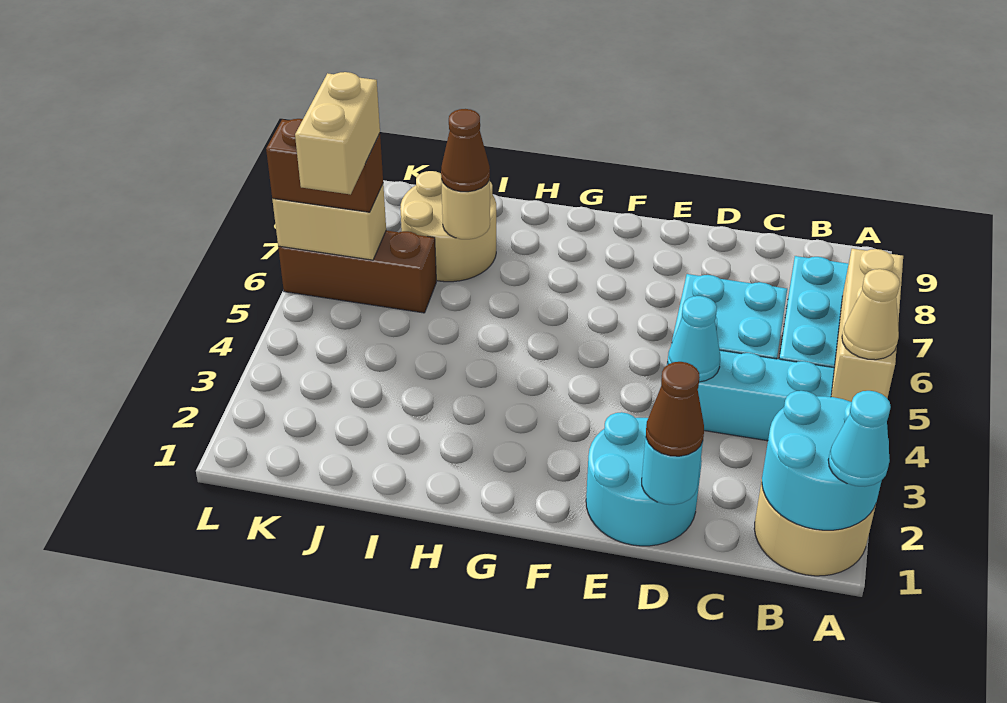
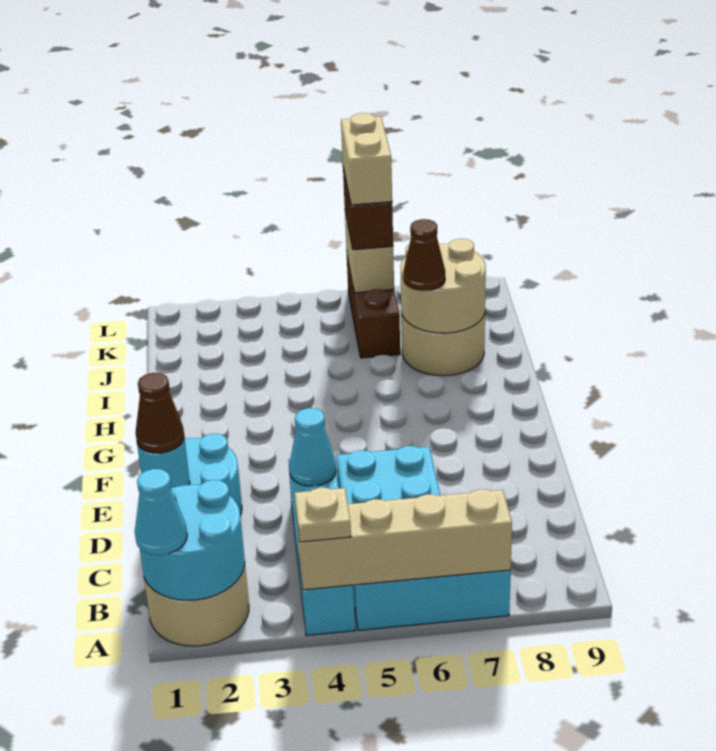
tan 1x3 brick [831,249,903,402] -> tan 1x4 brick [296,489,512,590]
tan 1x1 cone [842,269,900,360] -> tan 1x1 plate [295,488,351,542]
tan 1x1 round brick [441,179,490,239] -> tan 2x2 round brick [400,239,486,333]
tan 1x2 brick [295,72,380,194] -> tan 1x2 brick turned to [341,113,392,205]

